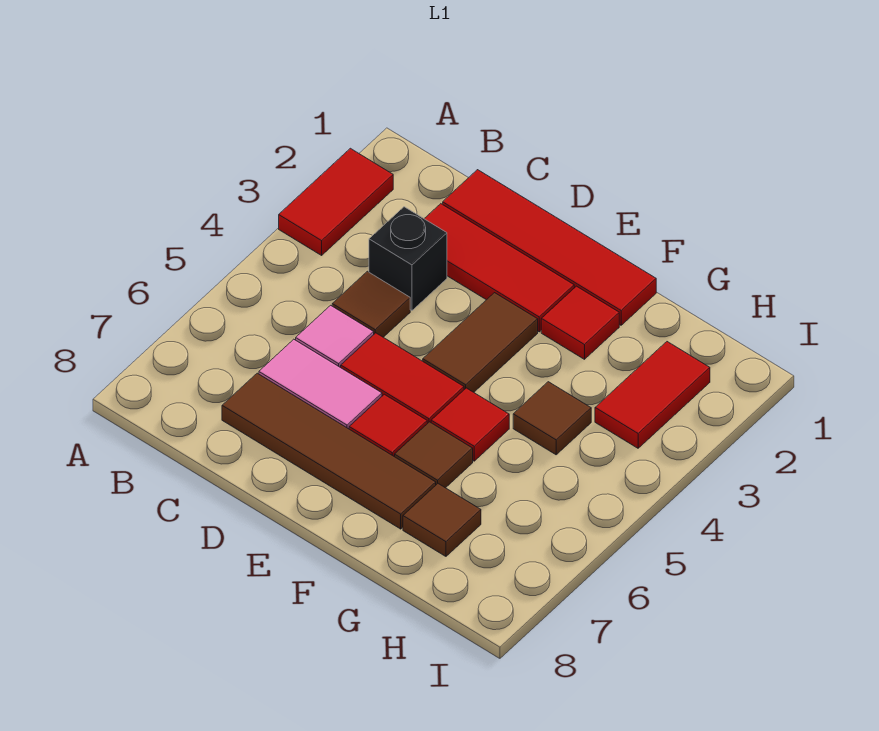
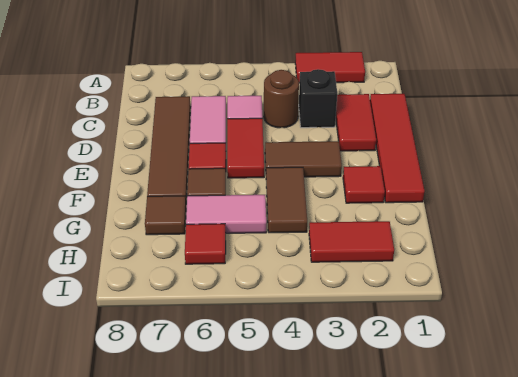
red 1x3 tile [424,204,574,332] -> red 1x2 tile [336,94,376,151]
brown 1x1 tile [332,271,410,337] -> brown 1x1 round brick [264,70,299,128]
red 1x1 tile [431,388,509,461] -> red 1x1 tile moved to [185,224,226,264]
brown 1x1 tile [513,382,591,455] -> brown 1x2 tile [266,167,307,233]
none -> pink 1x2 tile [186,195,266,233]

